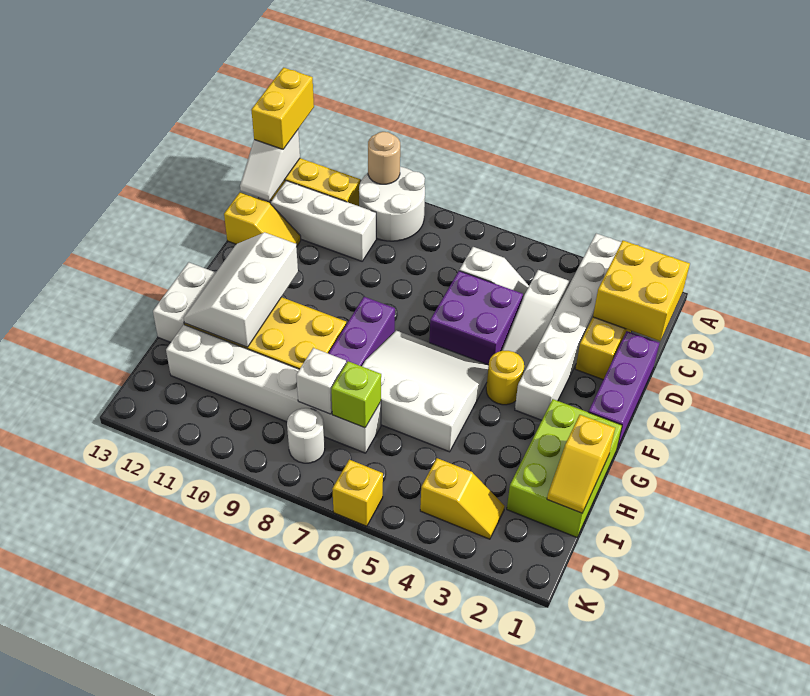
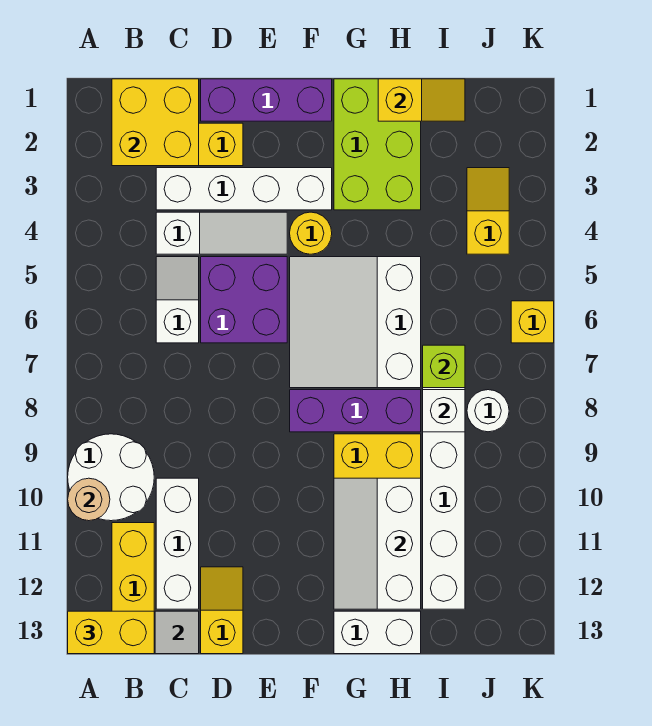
white 1x6 brick [515,233,621,420] -> white 1x4 brick [156,168,332,210]
white 2x3 slope [184,233,298,347] -> white 2x3 slope turned to [334,478,421,609]
lime 2x3 brick [507,399,622,537] -> lime 2x3 brick turned to [334,79,421,210]

